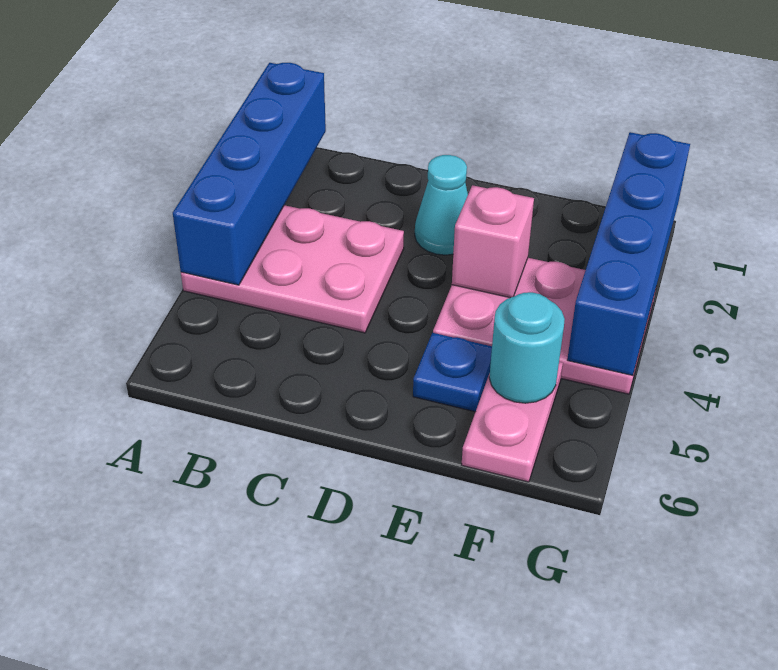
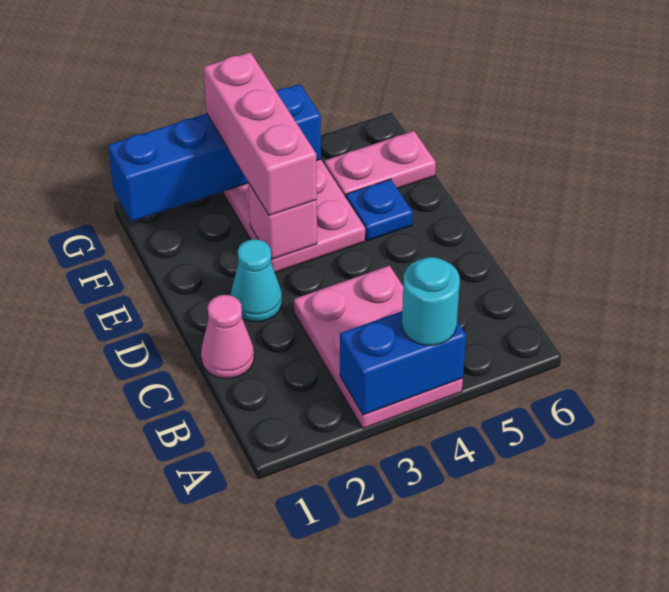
blue 1x4 brick [173,63,326,285] -> blue 1x2 brick [340,311,466,415]
none -> pink 1x1 cone [201,295,254,378]
none -> pink 1x3 brick [203,52,317,215]
cyan 1x1 round brick [489,292,565,403] -> cyan 1x1 round brick moved to [402,257,460,345]

